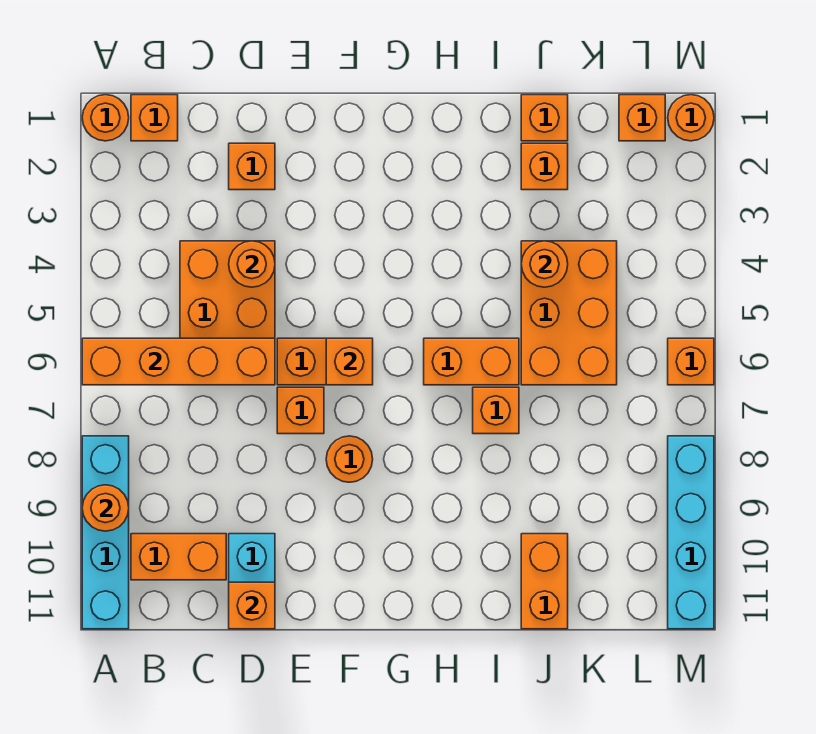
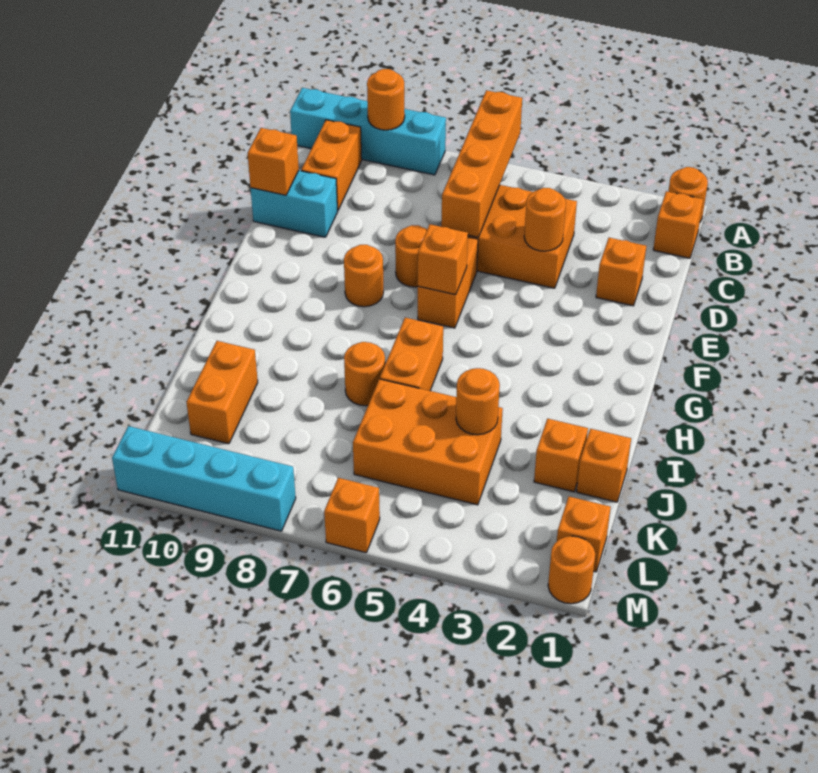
orange 1x1 brick [277,387,324,434] -> orange 1x1 round brick [395,225,427,287]
orange 1x1 brick [473,387,519,434] -> orange 1x1 round brick [344,342,385,406]
orange 1x2 brick [521,534,568,629] -> orange 1x2 brick turned to [186,341,258,444]

